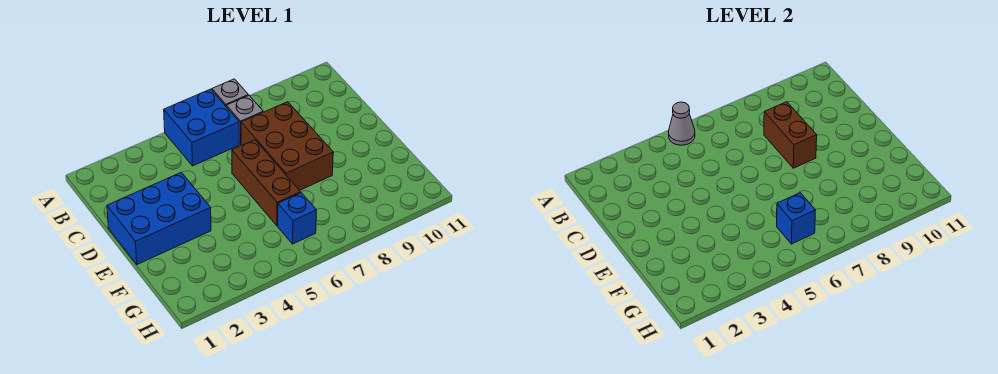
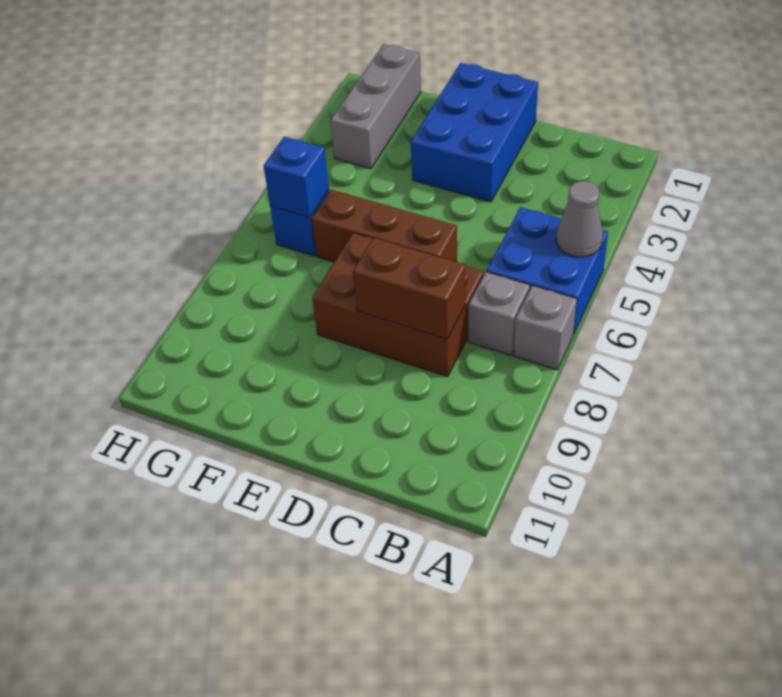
none -> grey 1x3 brick [331,44,421,169]

